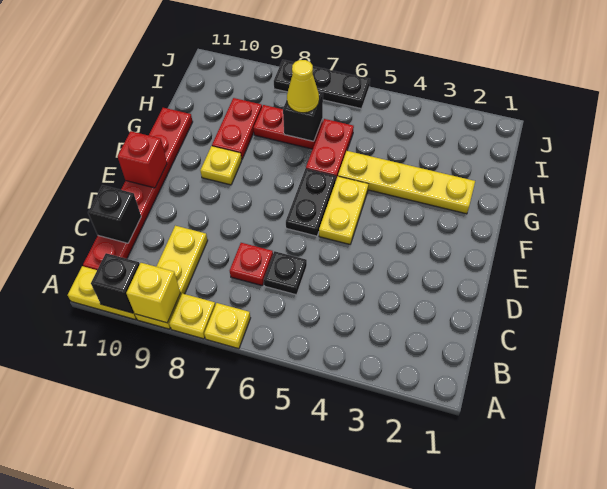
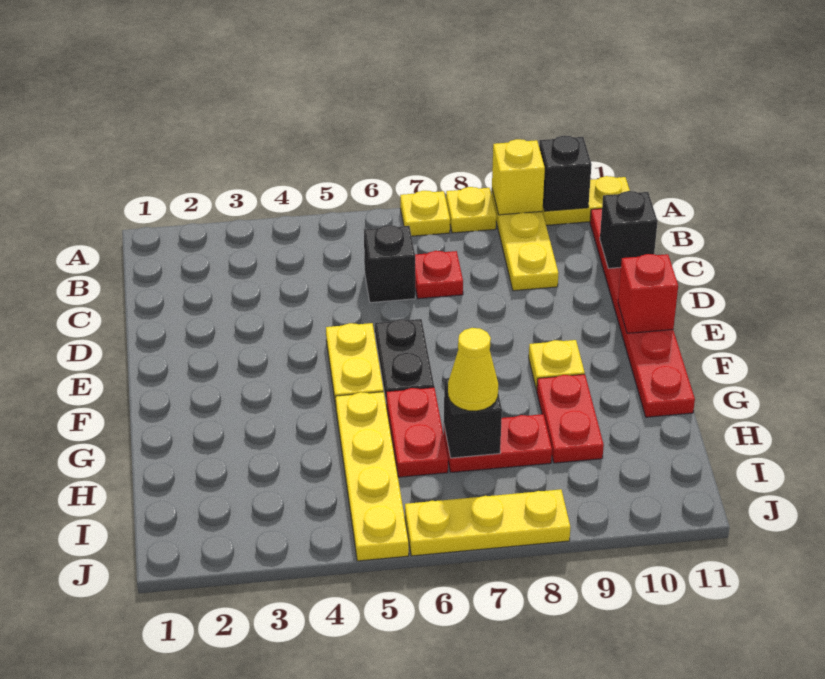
black 1x1 plate [264,251,307,295] -> black 1x1 brick [364,225,415,303]
yellow 1x4 plate [338,151,475,214] -> yellow 1x4 plate turned to [336,392,409,561]
black 1x3 plate [274,60,370,109] -> yellow 1x3 plate [405,489,571,556]

